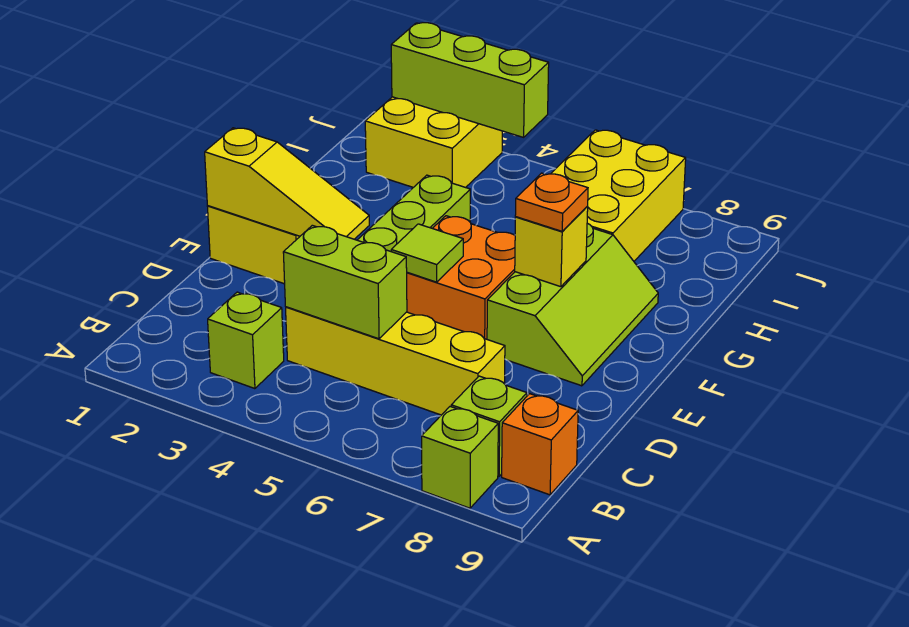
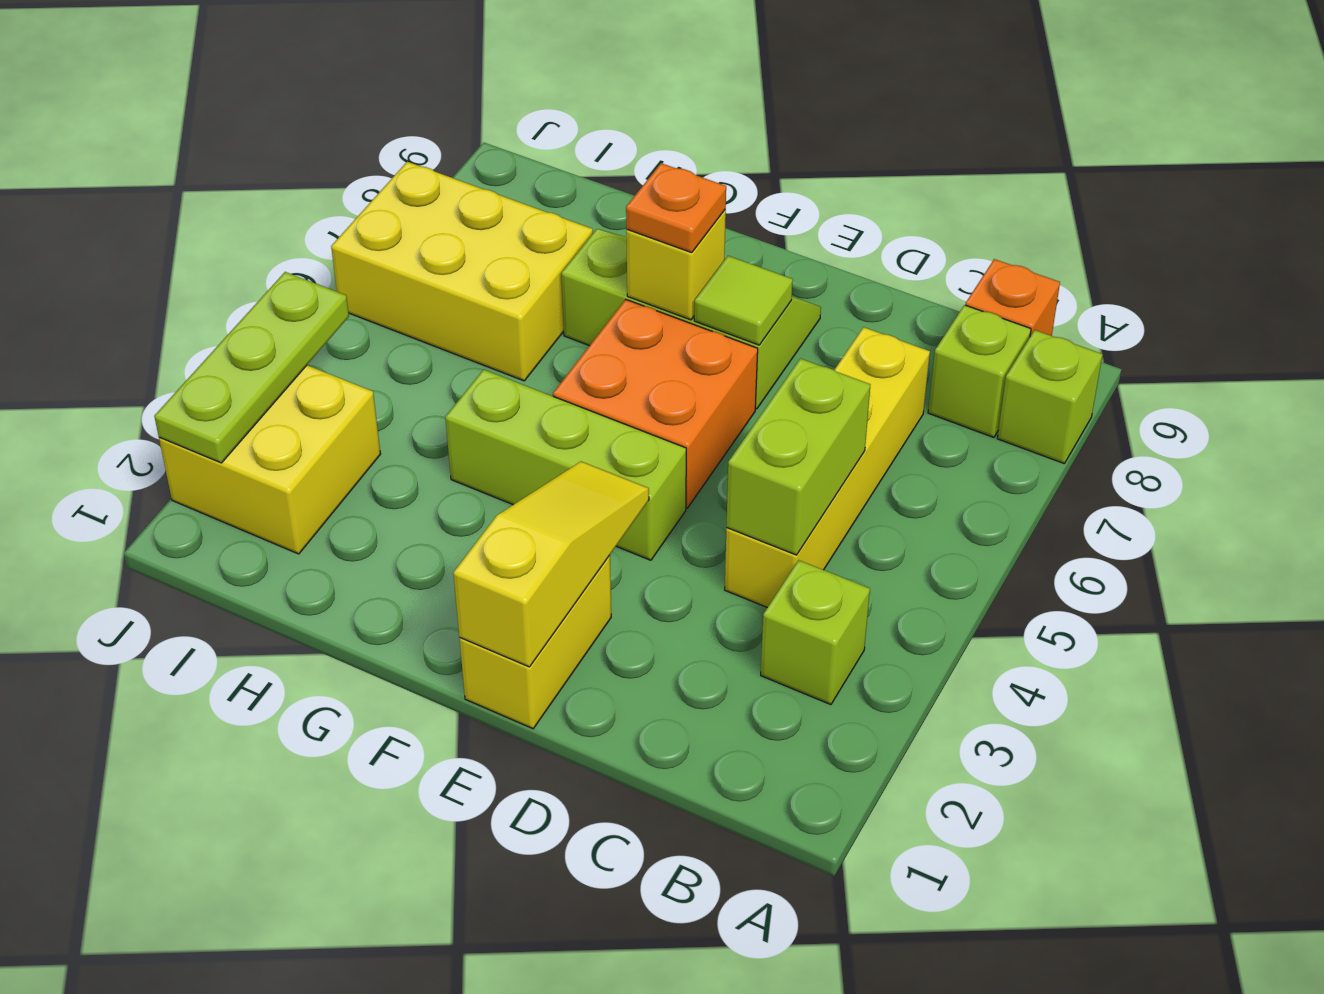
lime 1x1 tile [391,224,463,282] -> lime 1x1 tile moved to [694,256,793,345]
lime 1x3 brick [391,23,549,137] -> lime 1x3 plate [154,272,349,463]

